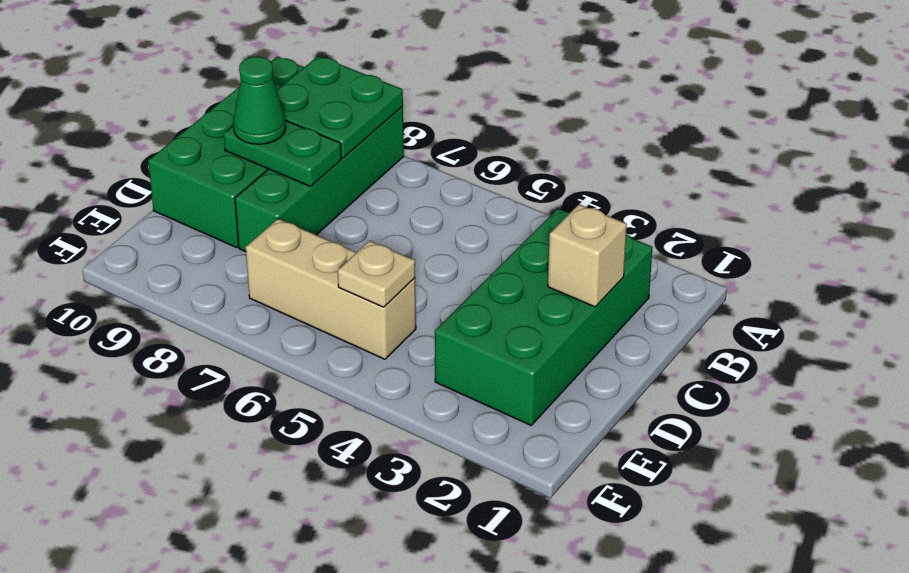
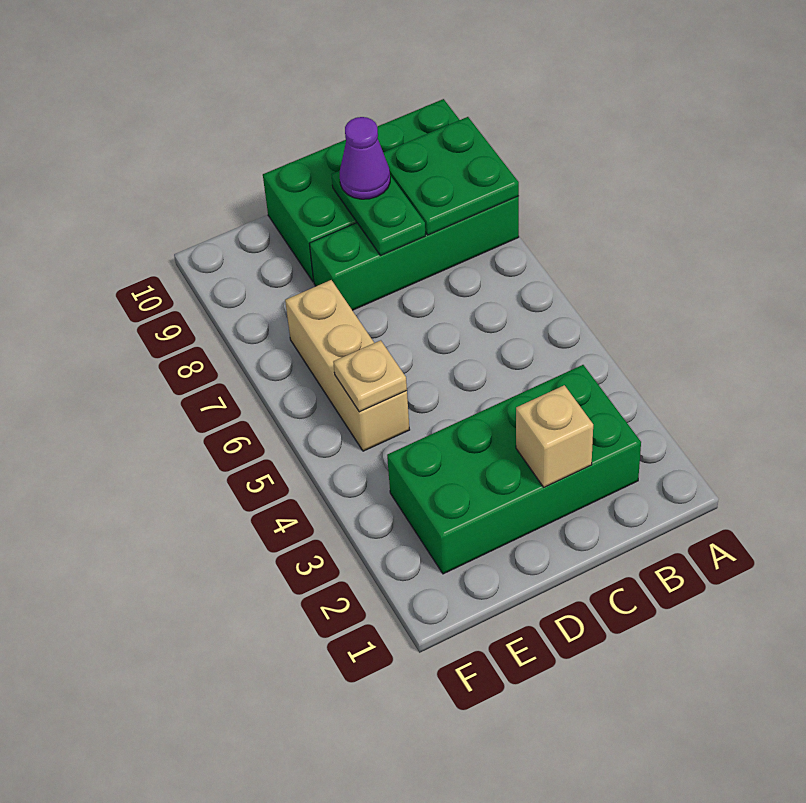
green 1x1 cone [233,57,286,144] -> purple 1x1 cone [340,117,390,199]

